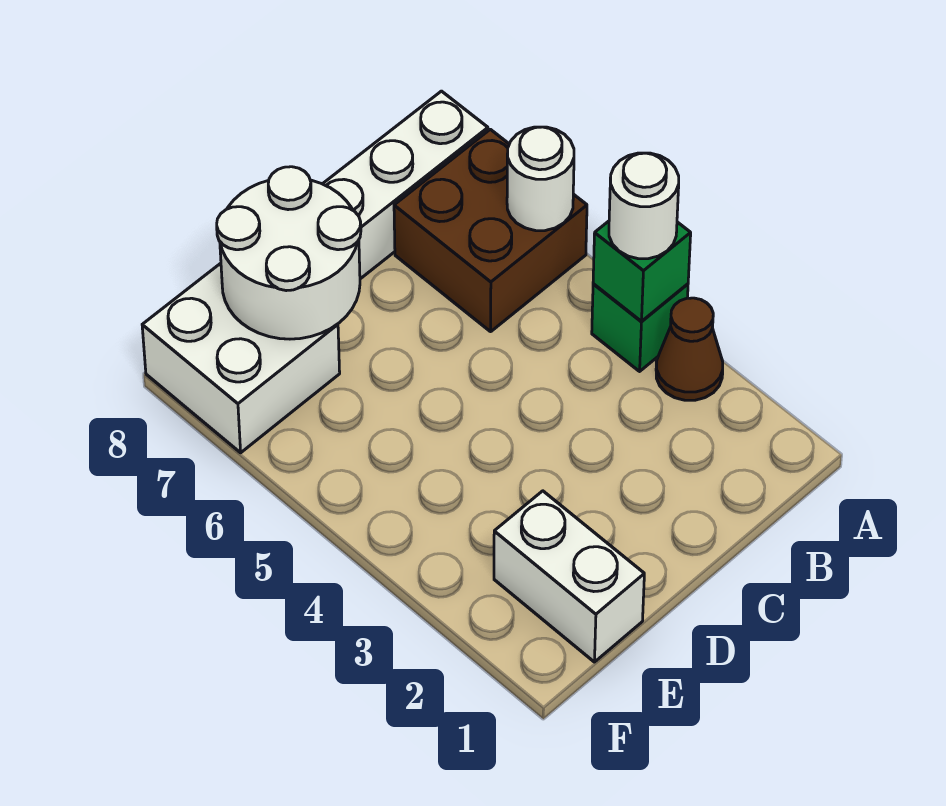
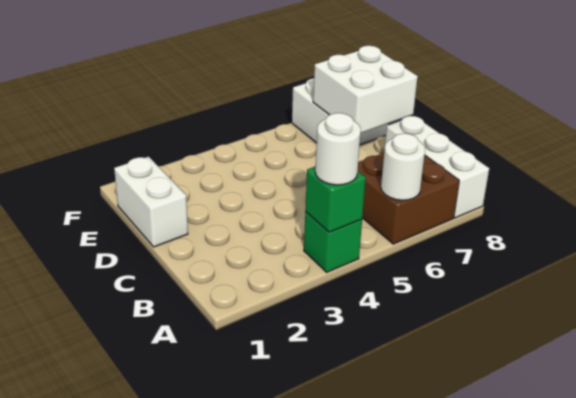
brown 1x1 cone [656,298,723,400] -> none
white 2x2 round brick [217,167,361,339] -> white 2x2 brick [313,46,418,133]
white 1x2 brick [494,491,644,662] -> white 1x2 brick turned to [114,157,188,247]

